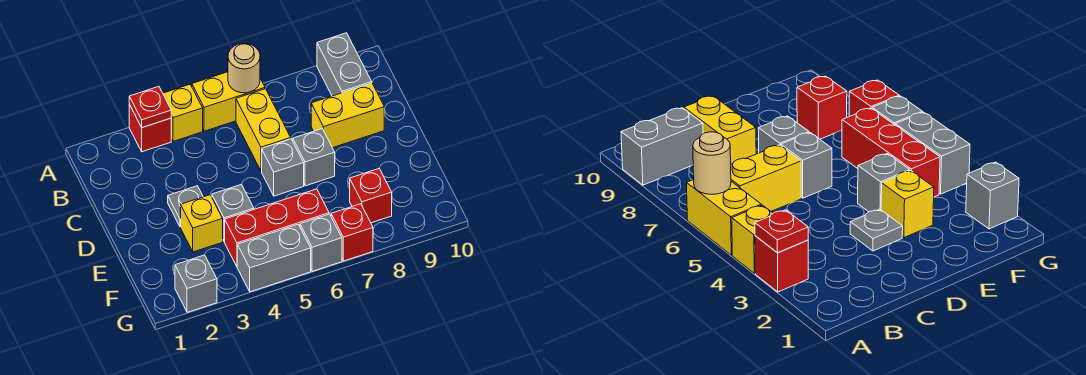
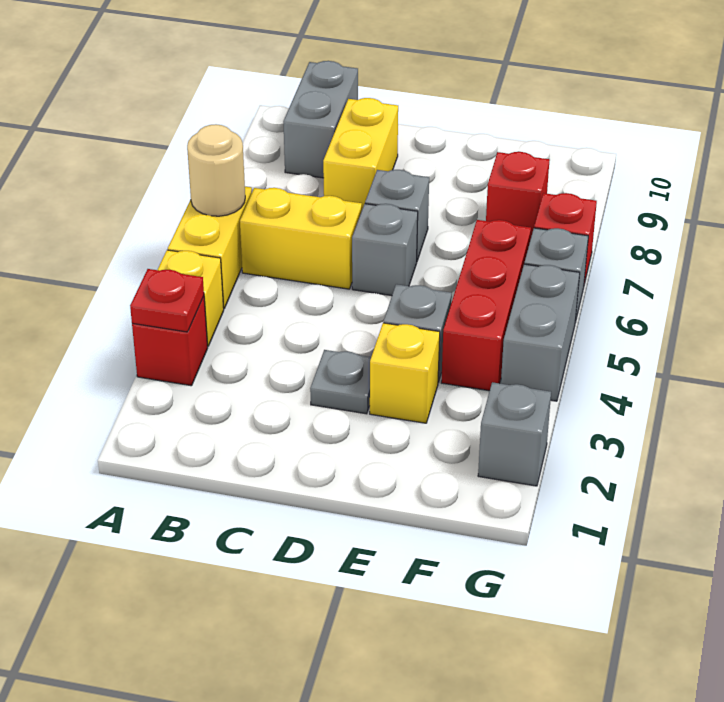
grey 1x2 brick [317,33,372,96] -> grey 1x2 brick turned to [283,61,358,178]

